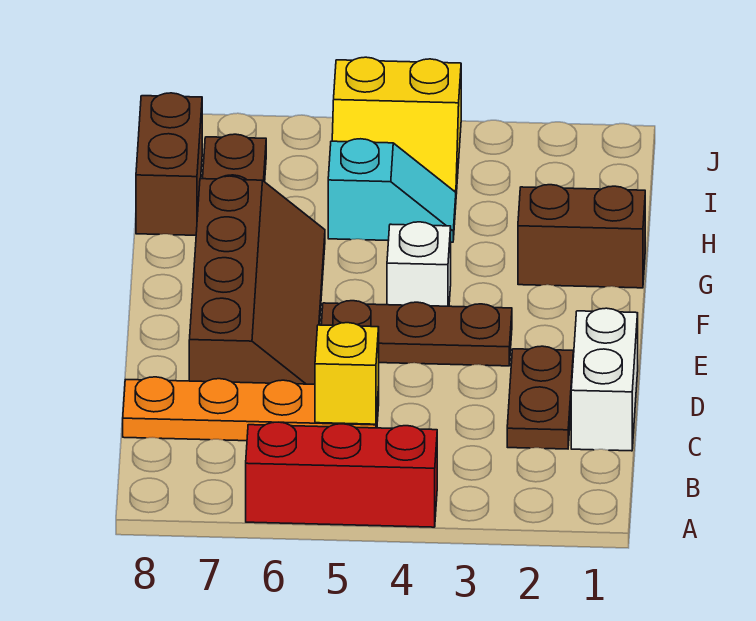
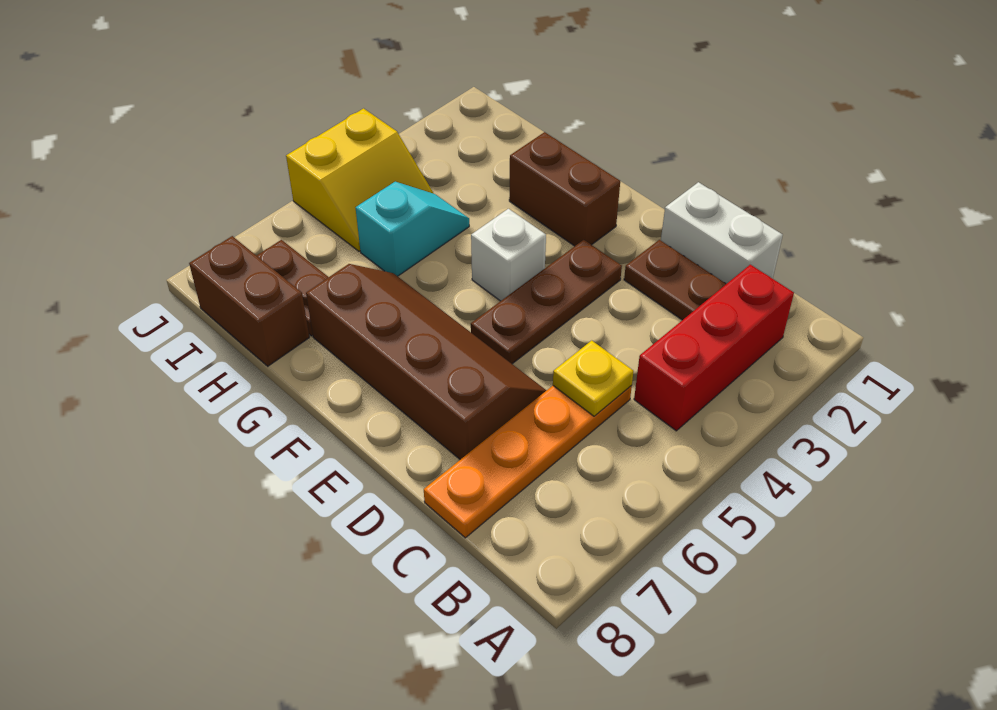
red 1x3 brick [246,422,437,527] -> red 1x3 brick moved to [634,265,794,431]
yellow 1x1 brick [315,323,379,424] -> yellow 1x1 plate [553,340,634,416]
brown 1x2 brick [518,185,645,288] -> brown 1x2 brick turned to [509,132,620,246]

